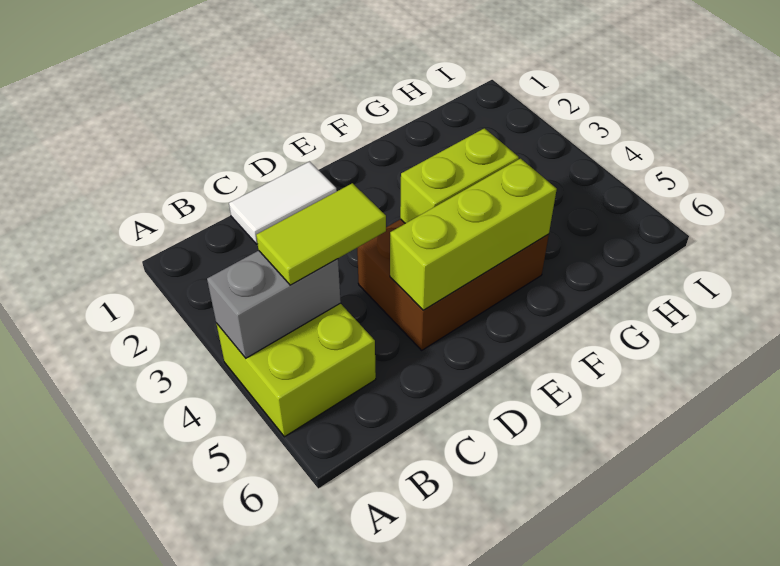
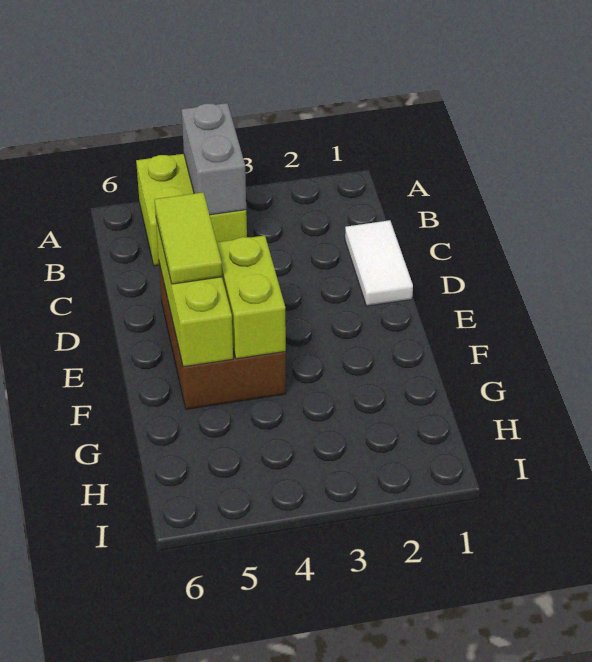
lime 1x2 tile [256,183,386,285] -> lime 1x2 tile moved to [154,192,222,284]

